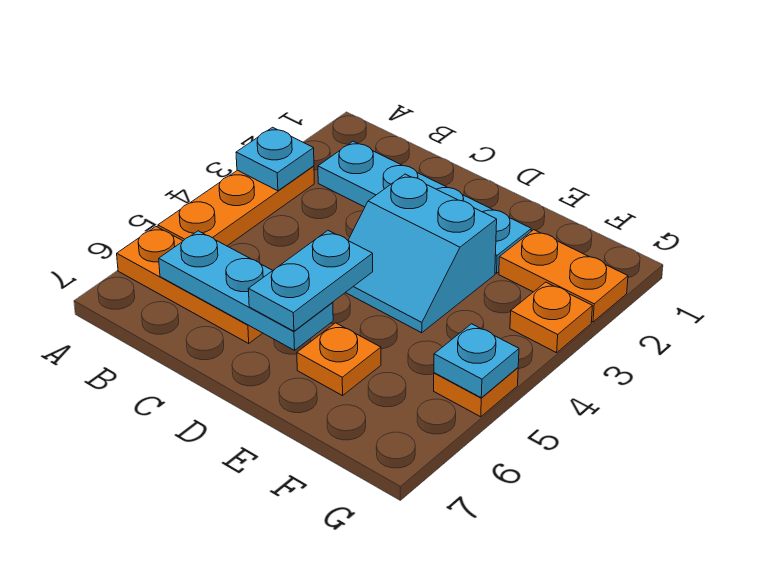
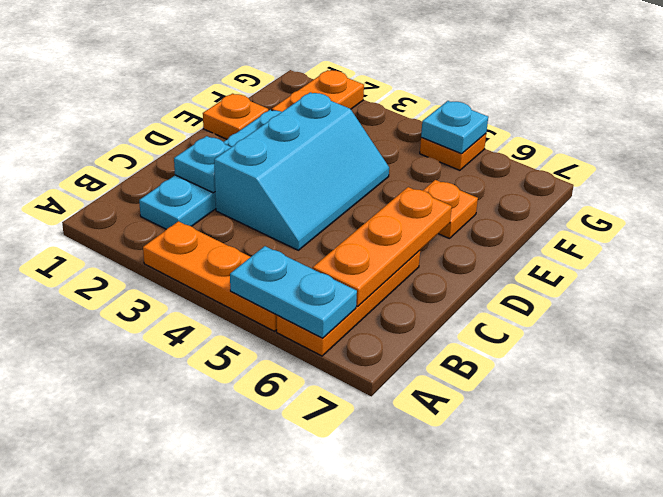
cyan 1x1 plate [236,127,314,191] -> cyan 1x1 plate moved to [174,136,231,193]
cyan 1x3 plate [159,231,333,350] -> orange 1x3 plate [313,187,452,306]
cyan 2x2 slope [345,174,497,333] -> cyan 2x3 slope [214,92,389,250]
cyan 1x2 plate [248,231,373,331] -> cyan 1x2 plate moved to [230,246,357,338]
orange 1x1 plate [510,282,592,353] -> orange 1x1 plate moved to [203,94,268,139]

